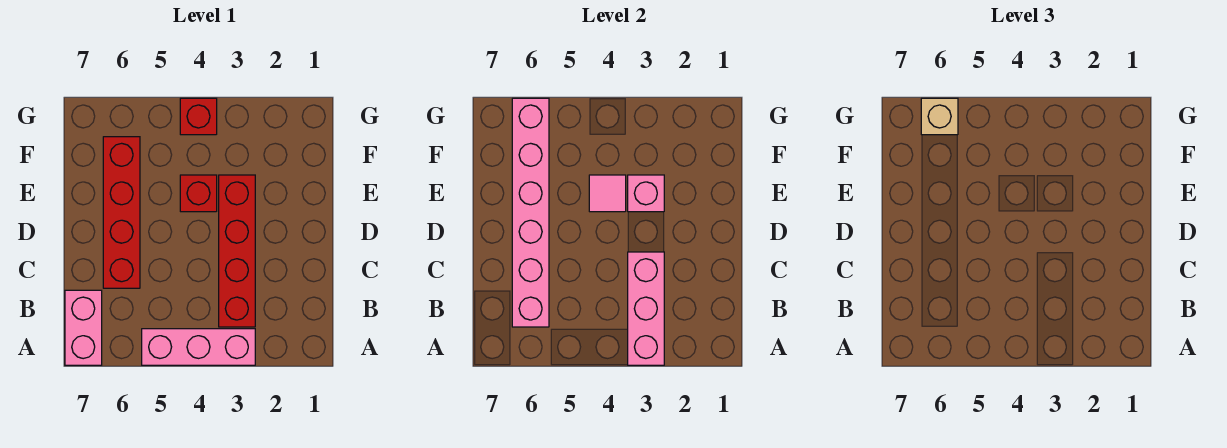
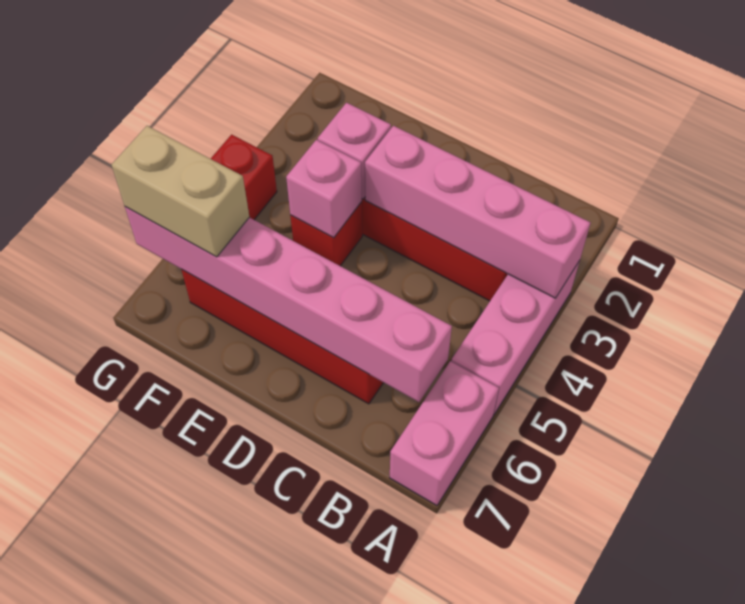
pink 1x3 brick [628,252,664,365] -> pink 1x4 brick [365,126,590,298]
pink 1x2 brick [65,290,102,365] -> pink 1x2 brick turned to [390,361,499,506]
pink 1x1 tile [589,175,626,212] -> pink 1x1 brick [286,140,362,238]
tan 1x1 brick [921,98,958,135] -> tan 1x2 brick [111,126,249,257]

